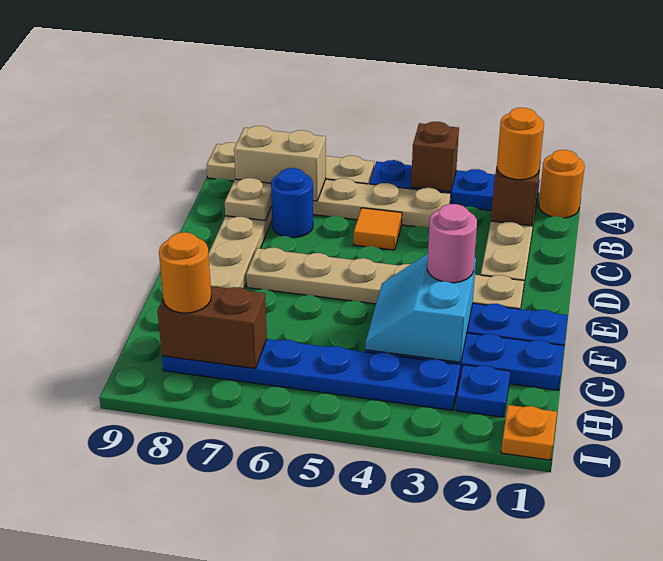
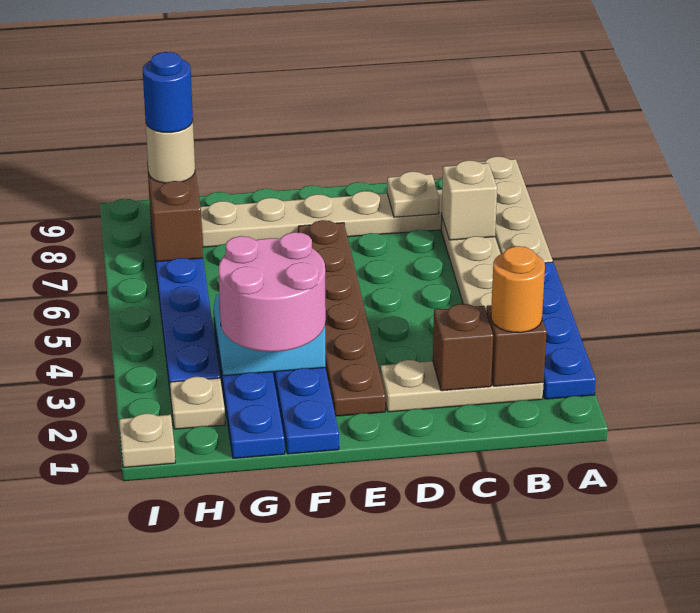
orange 1x1 round brick [539,150,585,218] -> none
brown 1x1 brick [411,122,459,192] -> brown 1x1 brick moved to [433,304,493,391]
tan 1x2 brick [234,126,326,201] -> tan 1x1 brick [442,160,497,240]
orange 1x1 tile [354,208,402,250] -> none
blue 1x1 round brick [271,168,313,238] -> blue 1x1 round brick moved to [143,52,193,132]
tan 1x6 plate [246,248,524,309] -> brown 1x6 plate [298,220,385,416]
pink 1x1 round brick [427,204,477,283] -> pink 2x2 round brick [219,232,326,352]
blue 1x1 plate [456,365,510,417] -> tan 1x1 plate [170,377,225,429]
orange 1x1 round brick [159,232,211,313] -> tan 1x1 round brick [146,122,195,183]
orange 1x1 plate [501,405,557,460] -> tan 1x1 plate [119,413,175,468]

